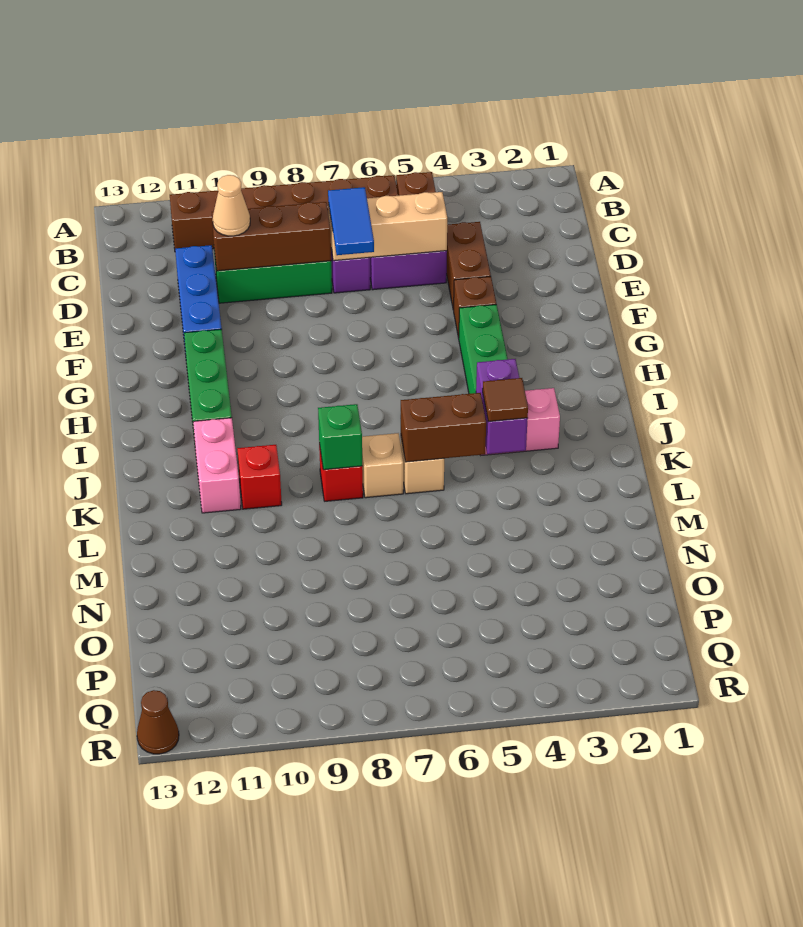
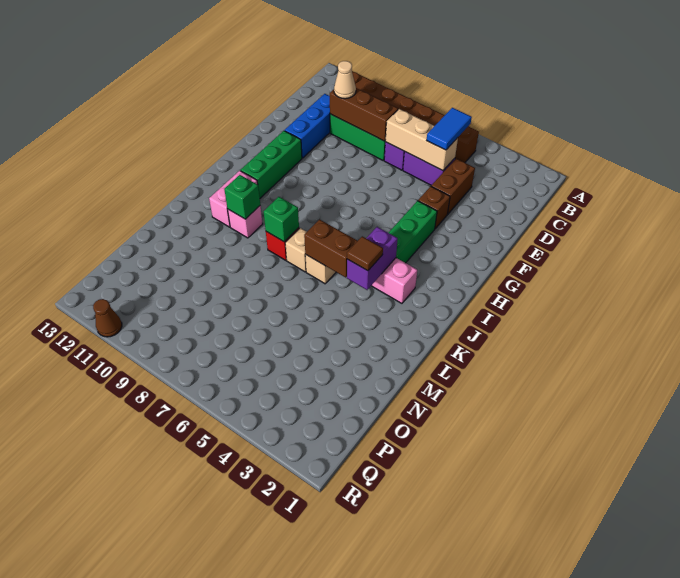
blue 1x2 tile [328,187,374,255] -> blue 1x2 tile moved to [427,108,472,150]
red 1x1 brick [237,445,282,509] -> pink 1x1 brick [228,206,263,238]
none -> green 1x1 brick [224,175,260,219]
brown 1x1 cone [137,690,179,754] -> brown 1x1 cone moved to [93,299,122,337]

